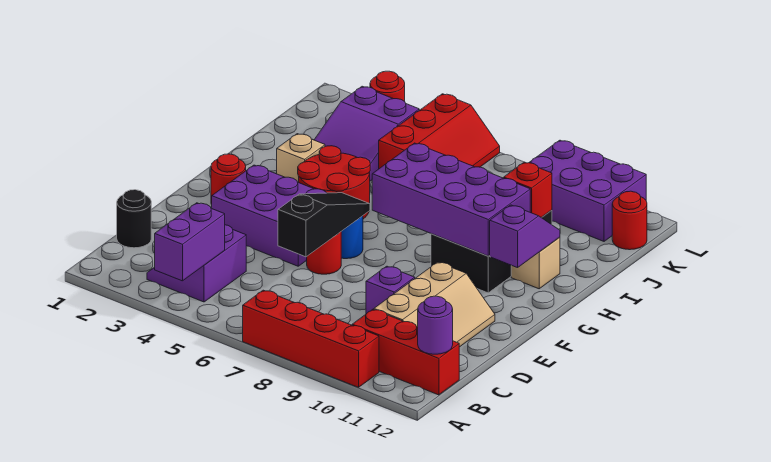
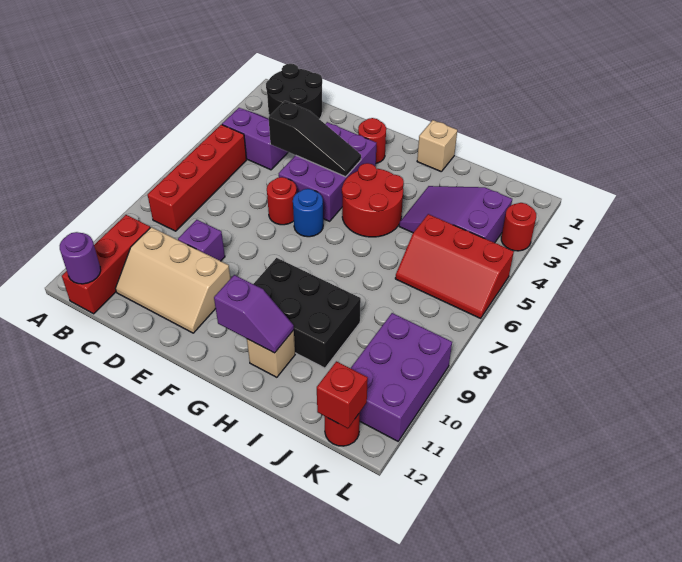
purple 1x2 brick [155,203,225,281] -> none
red 1x4 brick [243,290,379,387] -> red 1x4 brick moved to [148,125,247,231]
black 1x1 round brick [117,190,151,248] -> black 2x2 round brick [266,64,322,119]
black 1x3 slope [278,193,370,257] -> black 1x3 slope moved to [269,101,361,177]
purple 2x4 brick [372,143,530,256] -> none
tan 1x1 brick [277,134,325,182] -> tan 1x1 brick moved to [417,120,457,172]
red 1x1 brick [504,162,552,218] -> red 1x1 brick moved to [317,361,368,428]

